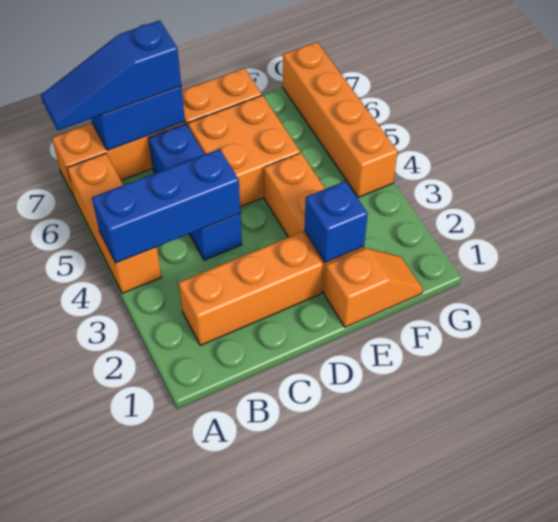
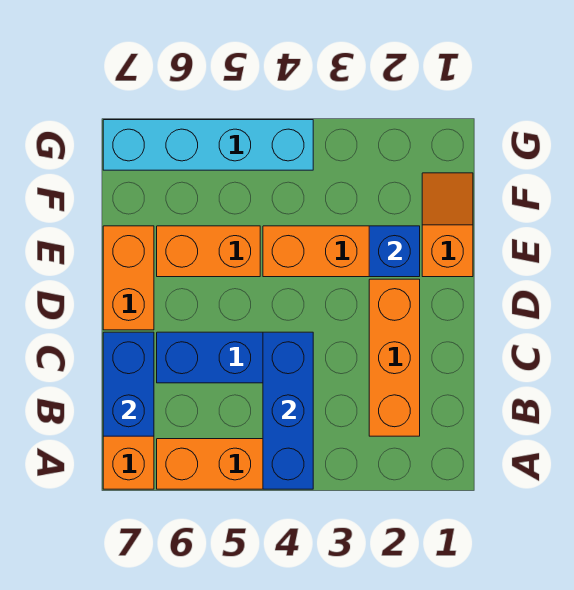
blue 1x3 slope [41,20,181,130] -> none
orange 2x2 brick [188,95,300,207] -> orange 1x2 brick [157,226,260,277]
orange 1x4 brick [283,42,398,197] -> cyan 1x4 brick [103,120,313,170]

